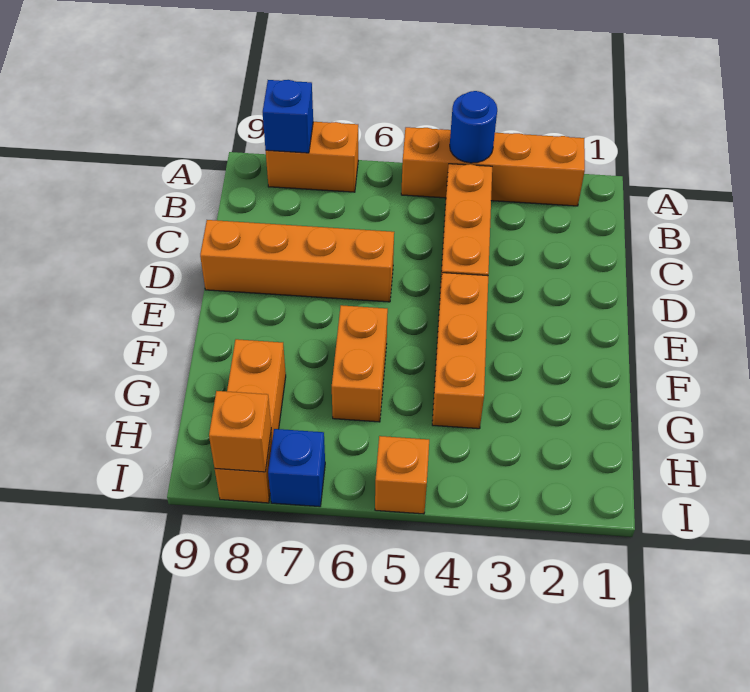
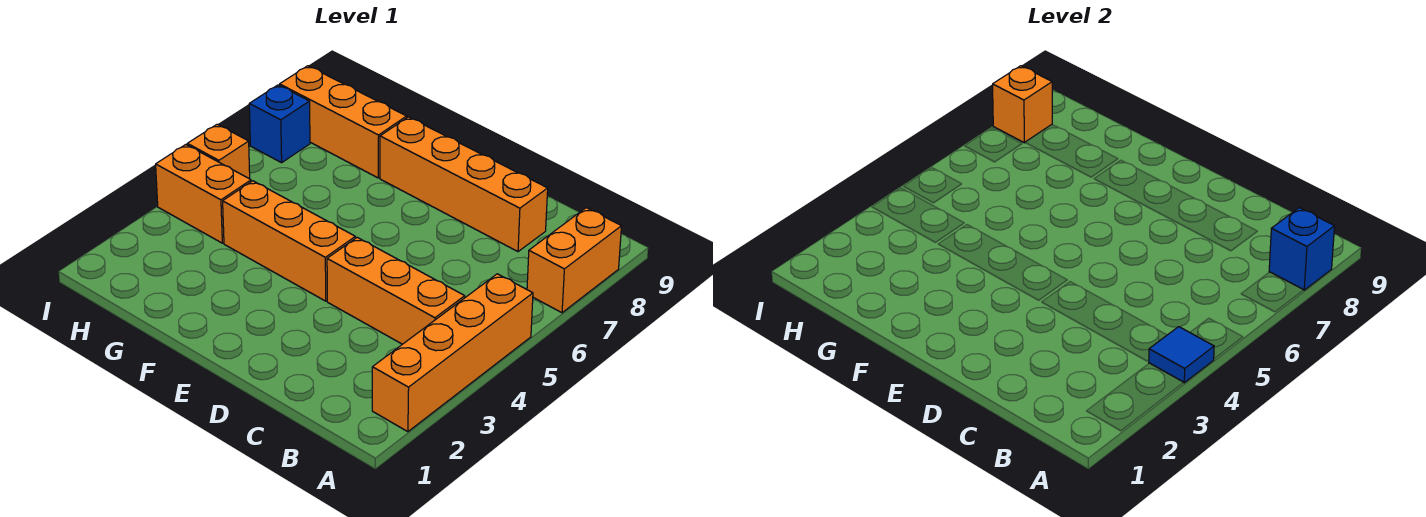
blue 1x1 round brick [450,91,497,163] -> blue 1x1 tile [1149,327,1214,383]
orange 1x4 brick [200,220,394,302] -> orange 1x4 brick turned to [380,117,548,252]
orange 1x2 brick [332,305,388,422] -> orange 1x2 brick moved to [156,145,251,243]

